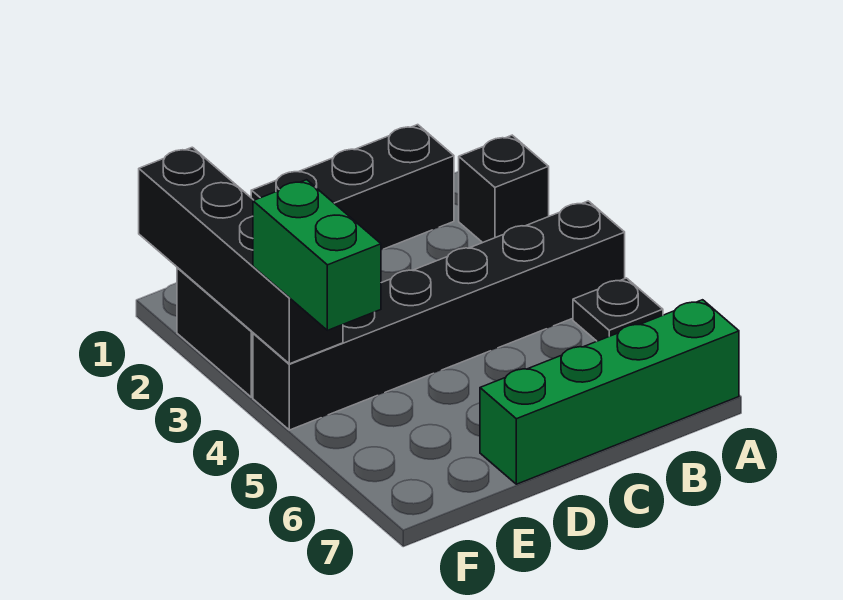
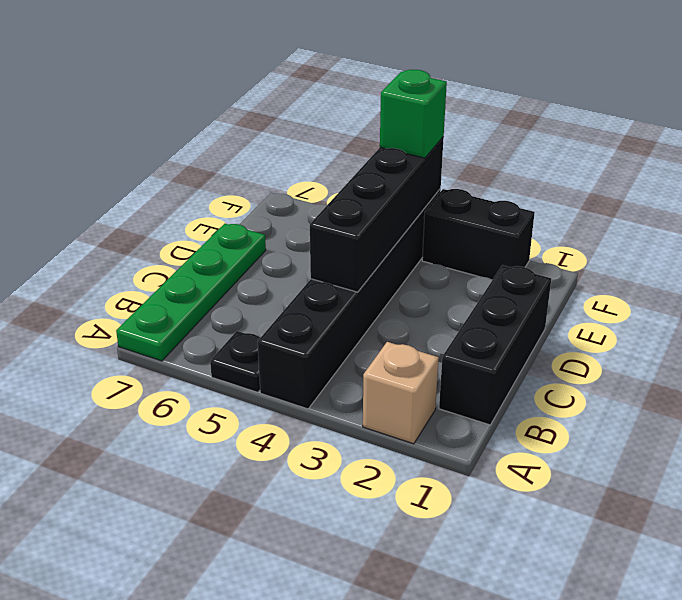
black 1x1 brick [459,135,549,243] -> tan 1x1 brick [363,342,439,444]
green 1x4 brick [480,300,739,484] -> green 1x4 plate [116,224,266,361]
black 1x4 brick [139,147,343,364] -> black 1x4 brick turned to [310,137,444,292]
green 1x2 brick [253,180,381,330] -> green 1x1 brick [380,70,447,158]

